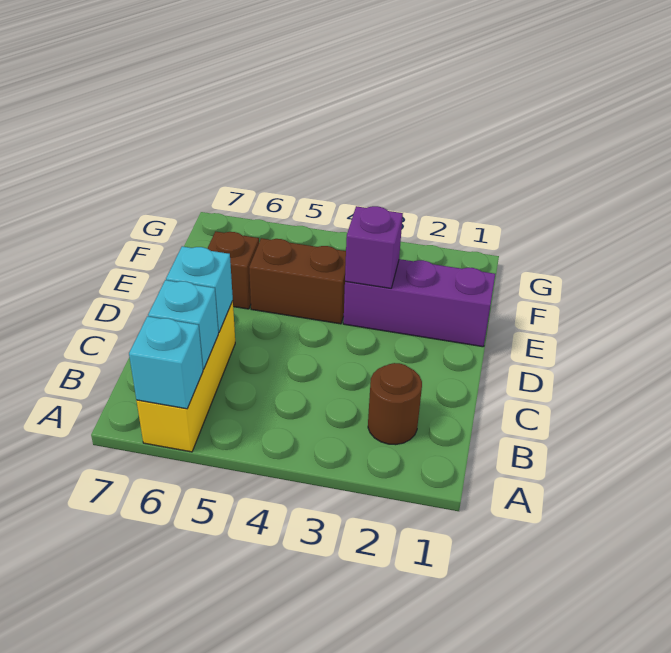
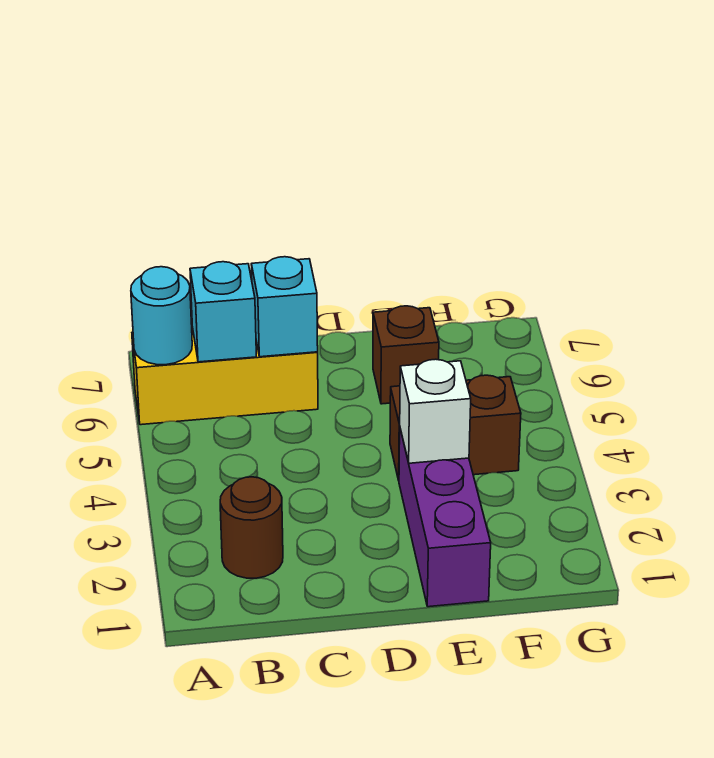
cyan 1x1 brick [129,316,203,409] -> cyan 1x1 round brick [131,267,192,365]
purple 1x1 brick [345,206,403,288] -> white 1x1 brick [400,359,471,463]
brown 1x2 brick [249,238,346,324] -> brown 1x2 brick turned to [390,375,521,480]

